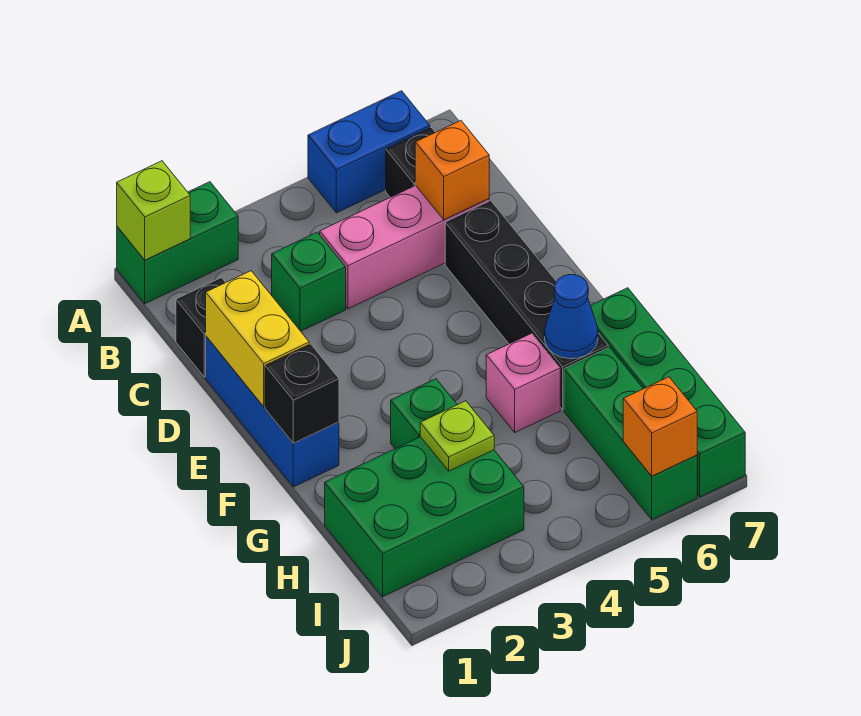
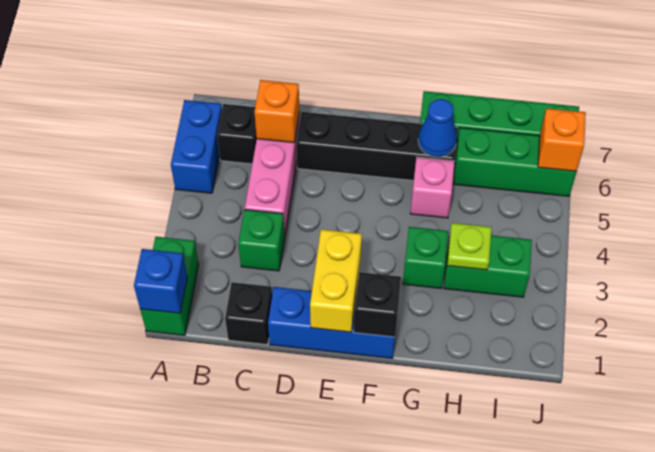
lime 1x1 brick [117,161,190,260] -> blue 1x1 brick [134,249,187,313]
yellow 1x2 brick [206,271,309,407] -> yellow 1x2 brick turned to [310,229,362,332]
green 2x3 brick [325,437,524,597] -> green 1x2 brick [444,235,532,297]

